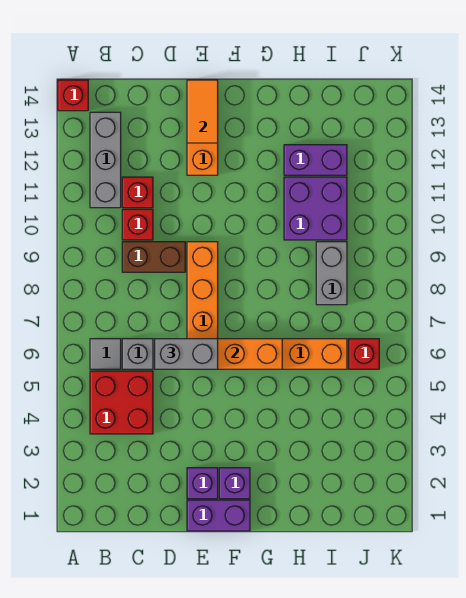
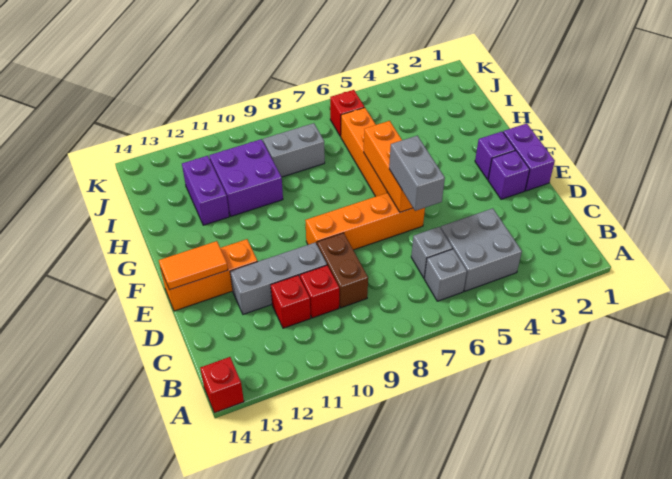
red 2x2 brick [90,371,153,434] -> grey 2x2 brick [441,208,522,291]
grey 1x1 tile [90,339,121,369] -> grey 1x1 brick [424,249,467,301]
grey 1x3 brick [90,112,121,208] -> grey 1x3 brick moved to [230,242,327,314]

